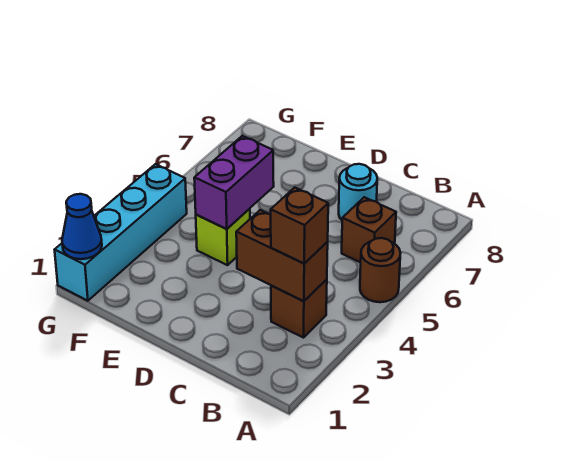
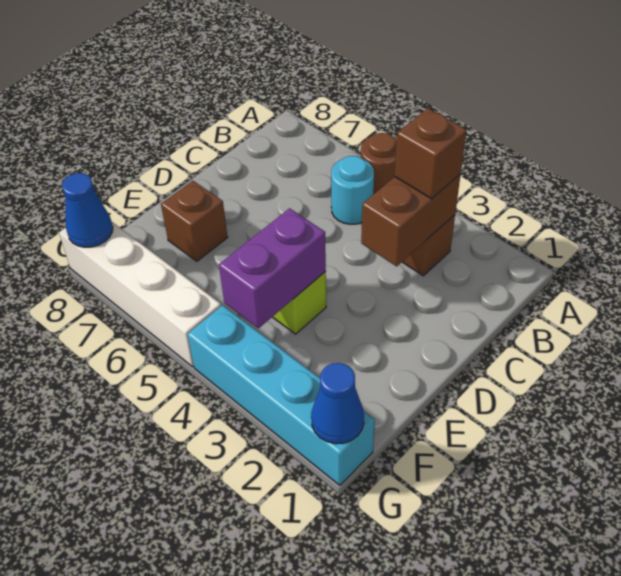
brown 1x1 brick [342,197,396,263] -> brown 1x1 brick moved to [161,181,228,261]
cyan 1x1 round brick [339,164,377,220] -> cyan 1x1 round brick moved to [331,156,374,224]
purple 1x2 brick [194,136,274,229] -> purple 1x2 brick turned to [219,208,326,328]
none -> white 1x4 brick [59,222,221,367]
none -> blue 1x1 cone [62,173,113,247]

